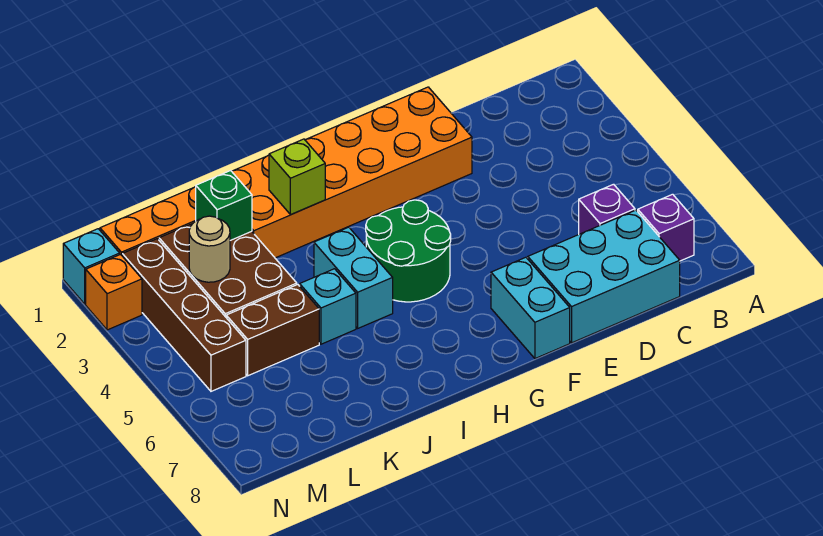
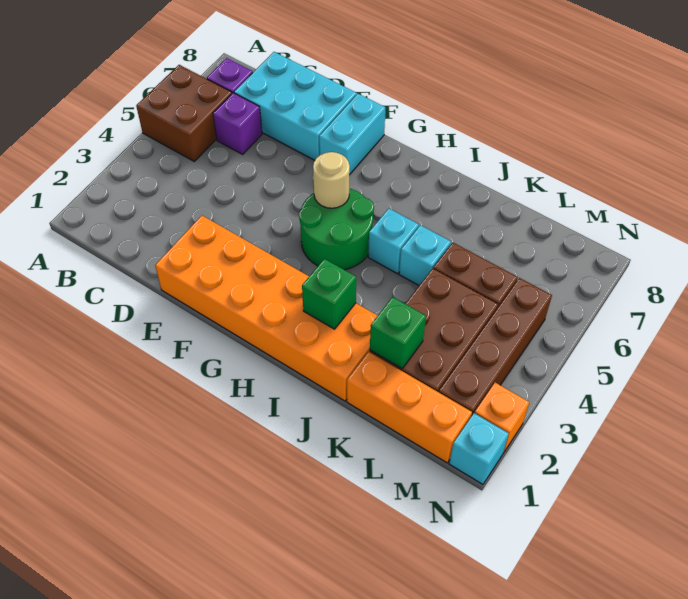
none -> brown 2x2 brick [136,65,232,161]
lime 1x1 brick [269,139,325,215] -> green 1x1 brick [302,259,356,329]
cyan 1x2 brick [314,227,393,328] -> cyan 1x1 brick [368,208,419,274]
tan 1x1 round brick [189,216,230,282] -> tan 1x1 round brick moved to [313,152,350,208]

